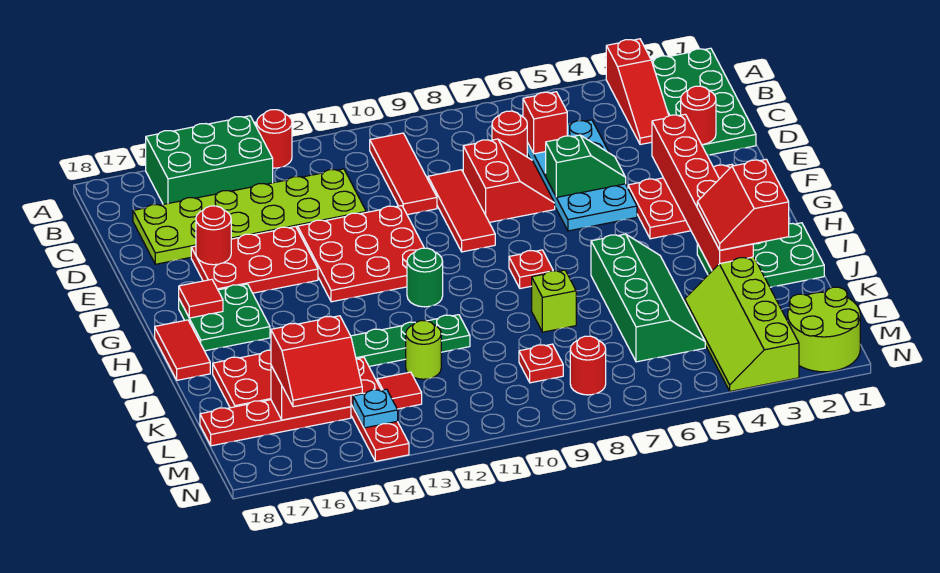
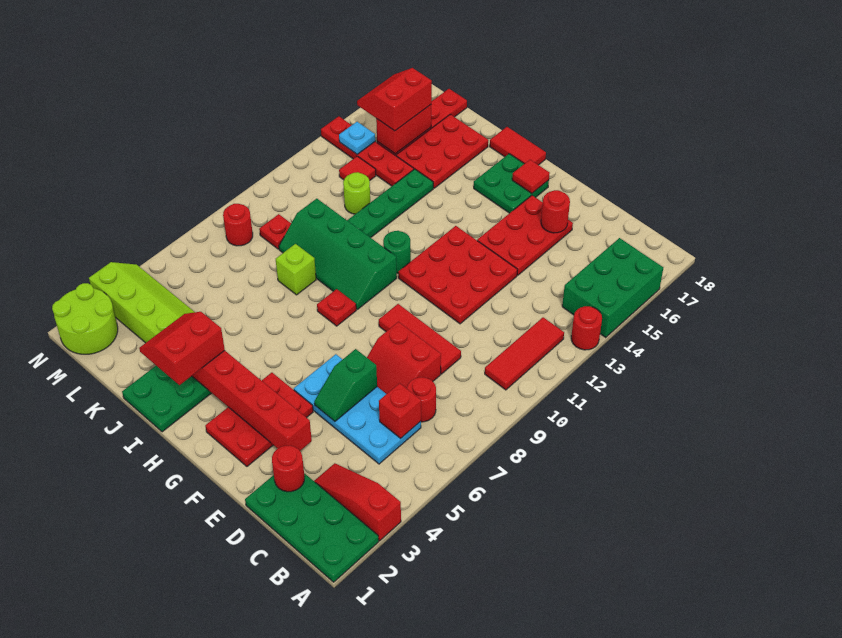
red 1x3 tile [370,133,437,215] -> red 1x3 tile turned to [485,317,564,390]
lime 2x6 plate [133,169,366,264] -> none
red 2x2 slope [697,159,789,250] -> red 2x2 slope turned to [139,312,225,385]
green 2x4 slope [591,234,705,362] -> green 2x4 slope moved to [279,199,397,309]

